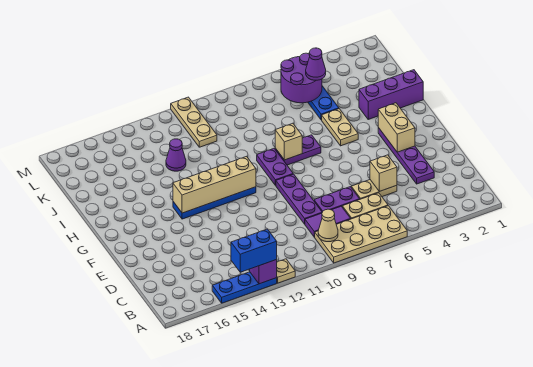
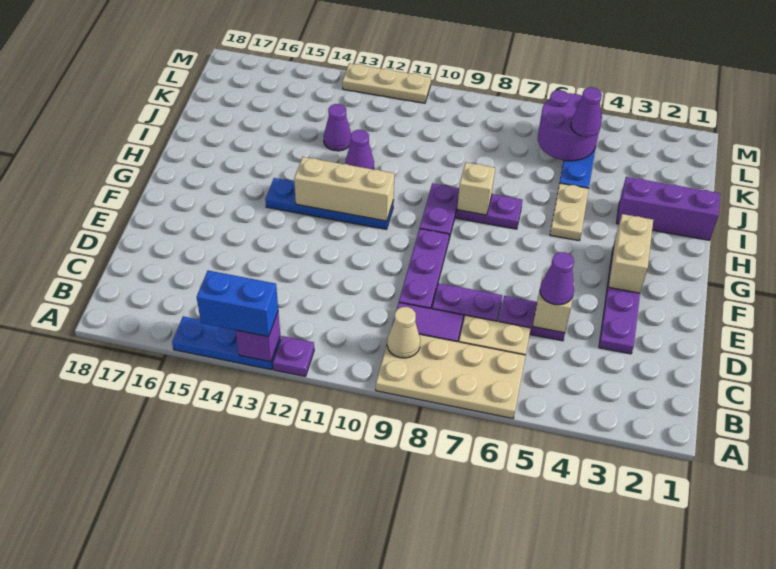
tan 1x1 plate [277,259,295,283] -> purple 1x1 plate [273,336,314,376]
tan 1x2 plate [351,180,397,199] -> purple 1x2 plate [499,296,565,341]
none -> purple 1x1 cone [540,252,574,305]
tan 1x4 brick [173,157,256,213] -> tan 1x3 brick [294,157,394,221]
none -> purple 1x1 cone [345,130,374,169]
tan 1x3 plate [171,97,217,147] -> tan 1x3 plate turned to [342,63,431,103]

